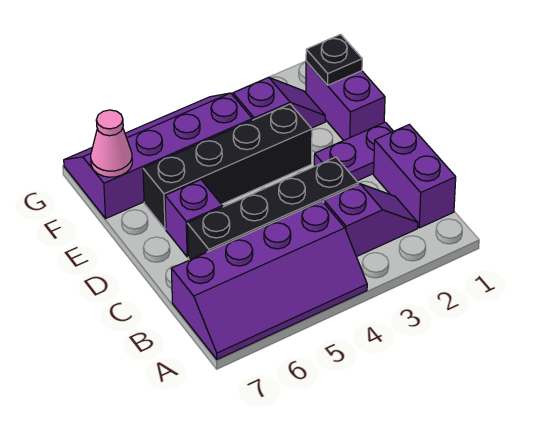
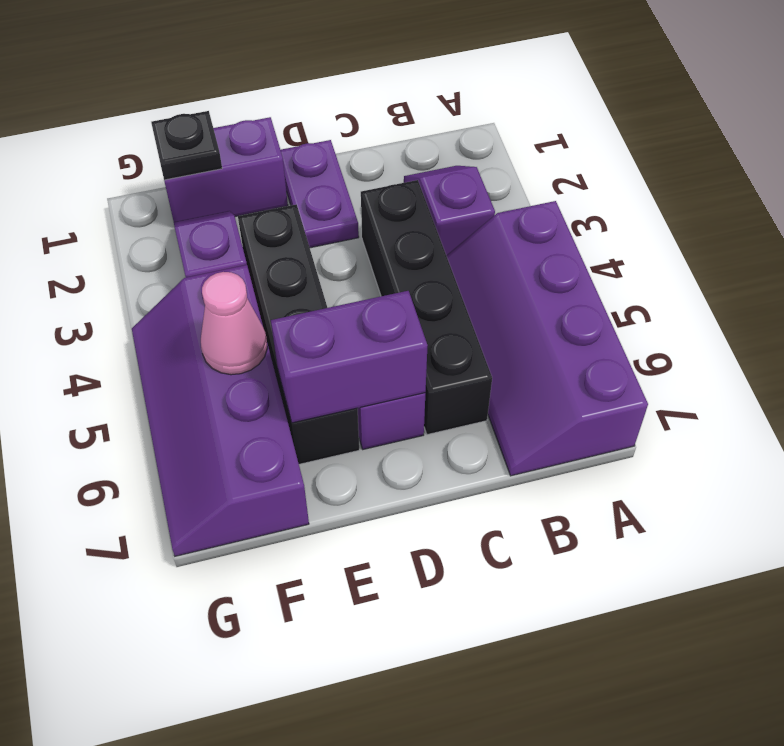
purple 2x4 slope [171,201,367,359] -> purple 2x4 slope turned to [446,201,648,476]
purple 1x2 brick [374,125,456,228] -> purple 1x2 brick moved to [271,291,428,423]
pink 1x1 cone [91,110,132,177] -> pink 1x1 cone moved to [201,272,267,375]

